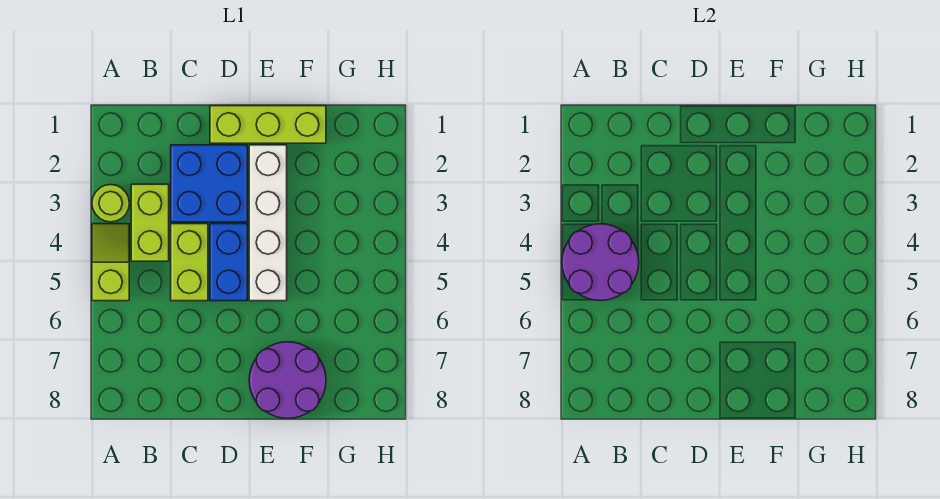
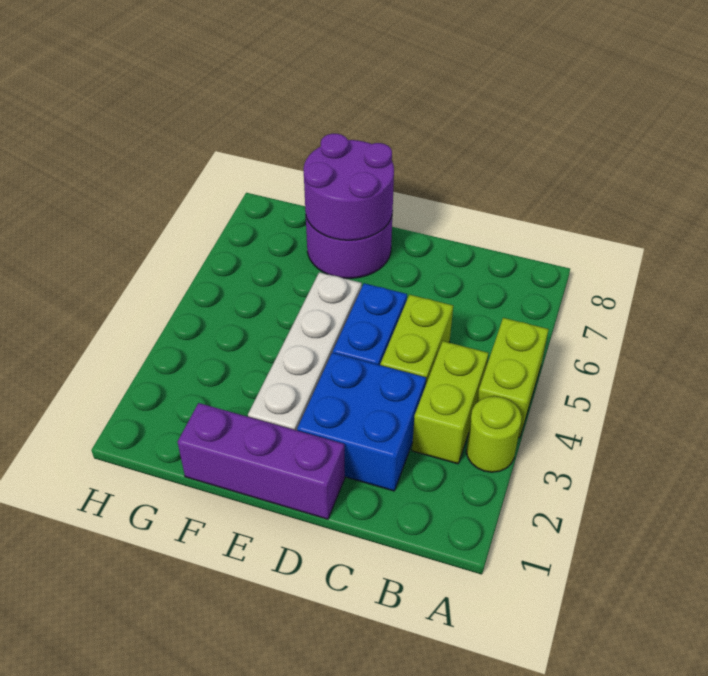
lime 1x2 slope [92,224,129,301] -> lime 1x2 brick [477,318,549,438]
purple 2x2 round brick [562,224,639,301] -> purple 2x2 round brick moved to [303,134,394,240]
lime 1x3 brick [210,106,326,143] -> purple 1x3 brick [178,403,345,519]

